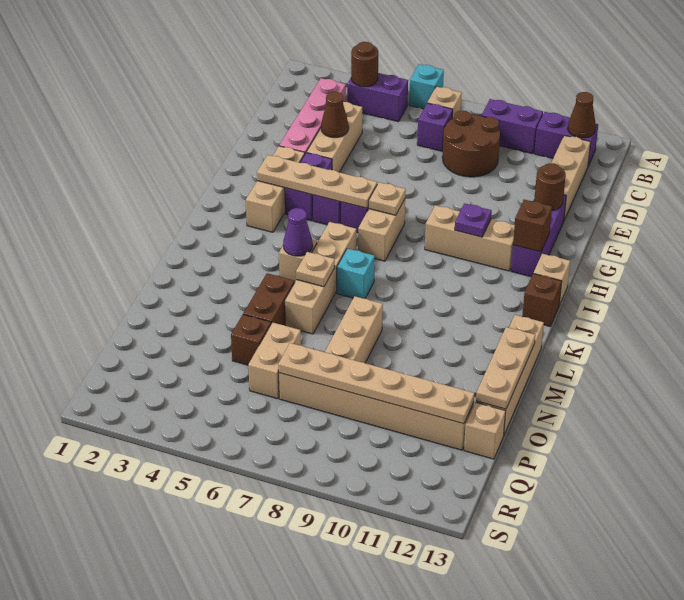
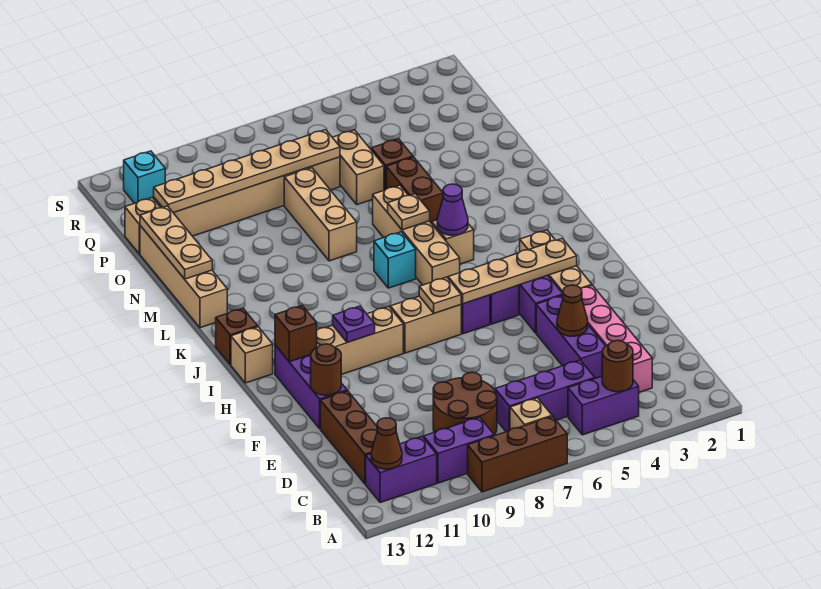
cyan 1x1 brick [409,64,444,109] -> cyan 1x1 brick moved to [124,151,165,203]
none -> brown 1x3 brick [468,416,567,492]
purple 1x1 brick [417,103,453,151] -> purple 1x3 brick [495,360,595,432]
tan 1x3 brick [551,135,591,220] -> brown 1x3 brick [320,391,377,484]
tan 1x3 brick [306,102,362,172] -> purple 1x3 brick [536,295,605,378]
tan 1x2 brick [358,199,405,261] -> tan 1x2 brick turned to [390,296,461,353]

